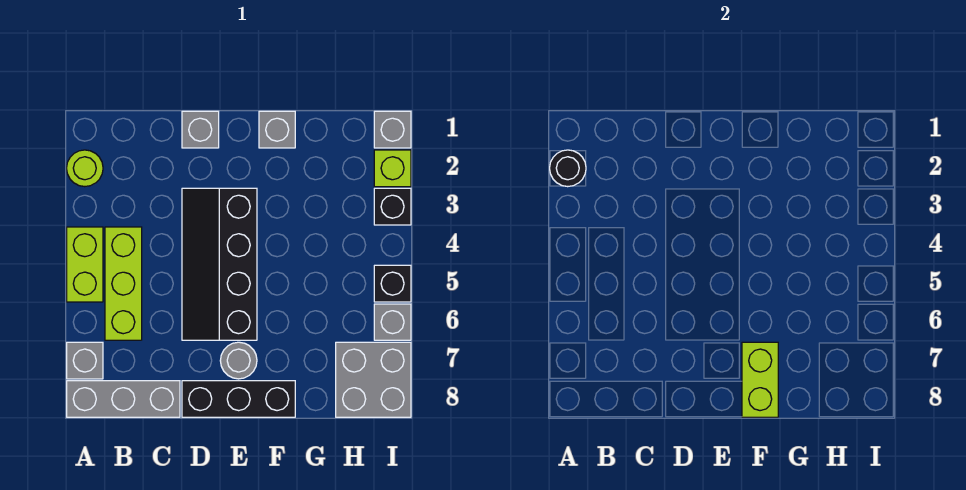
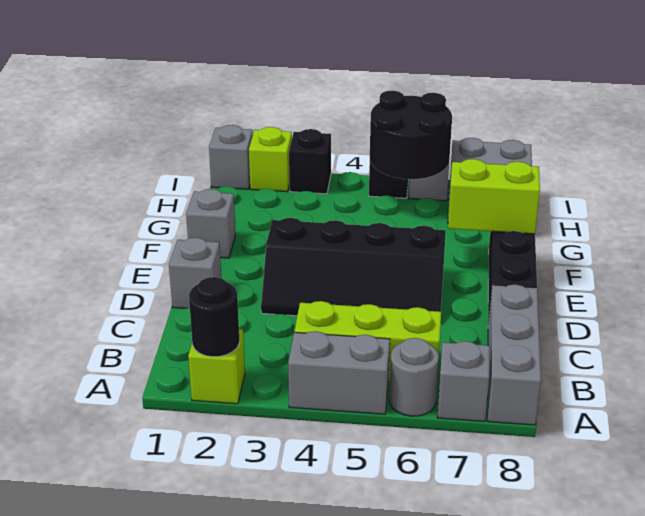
lime 1x1 round brick [67,150,103,187] -> lime 1x1 brick [188,329,245,404]
lime 1x2 brick [67,227,103,302] -> grey 1x2 brick [288,331,390,414]
grey 1x1 round brick [220,342,257,379] -> grey 1x1 round brick moved to [389,338,439,416]
none -> black 2x2 round brick [370,91,452,179]

